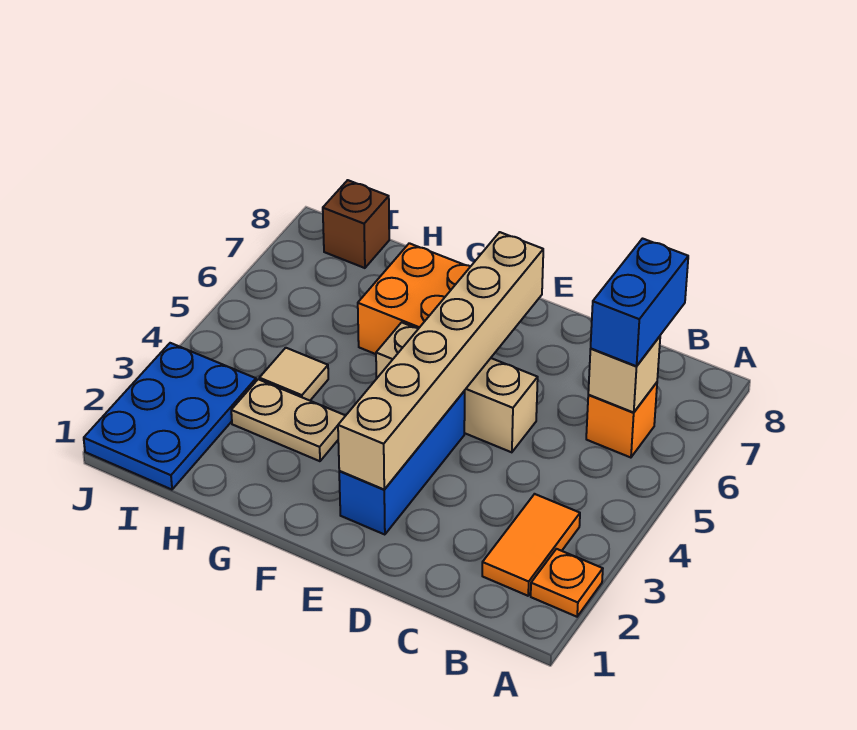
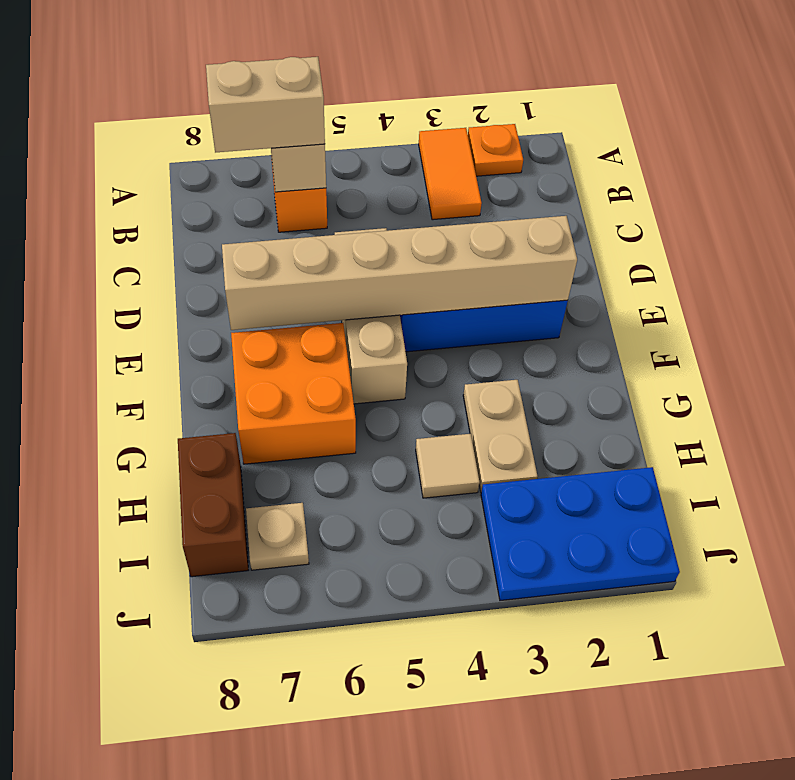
orange 1x2 tile [482,494,580,596] -> orange 1x2 tile turned to [419,128,482,220]
blue 1x2 brick [591,239,688,366] -> tan 1x2 brick [206,57,325,153]
none -> tan 1x1 plate [246,503,309,570]
brown 1x1 brick [323,180,389,268] -> brown 1x2 brick [178,433,248,577]

